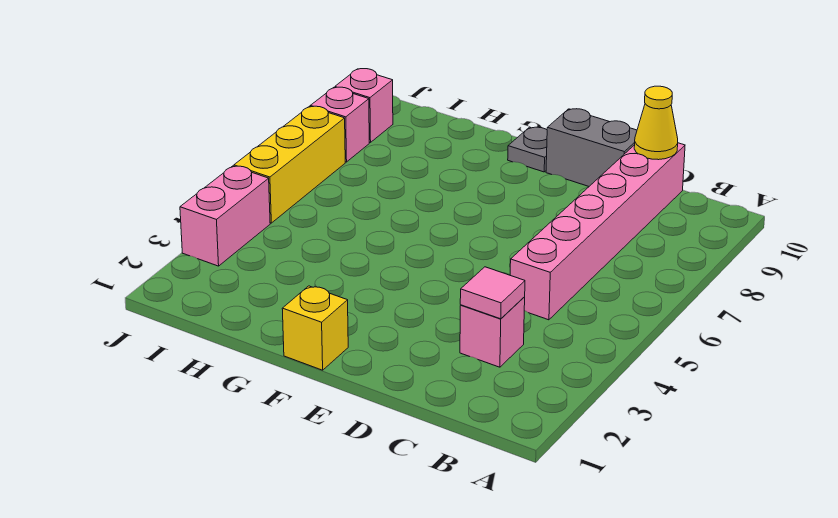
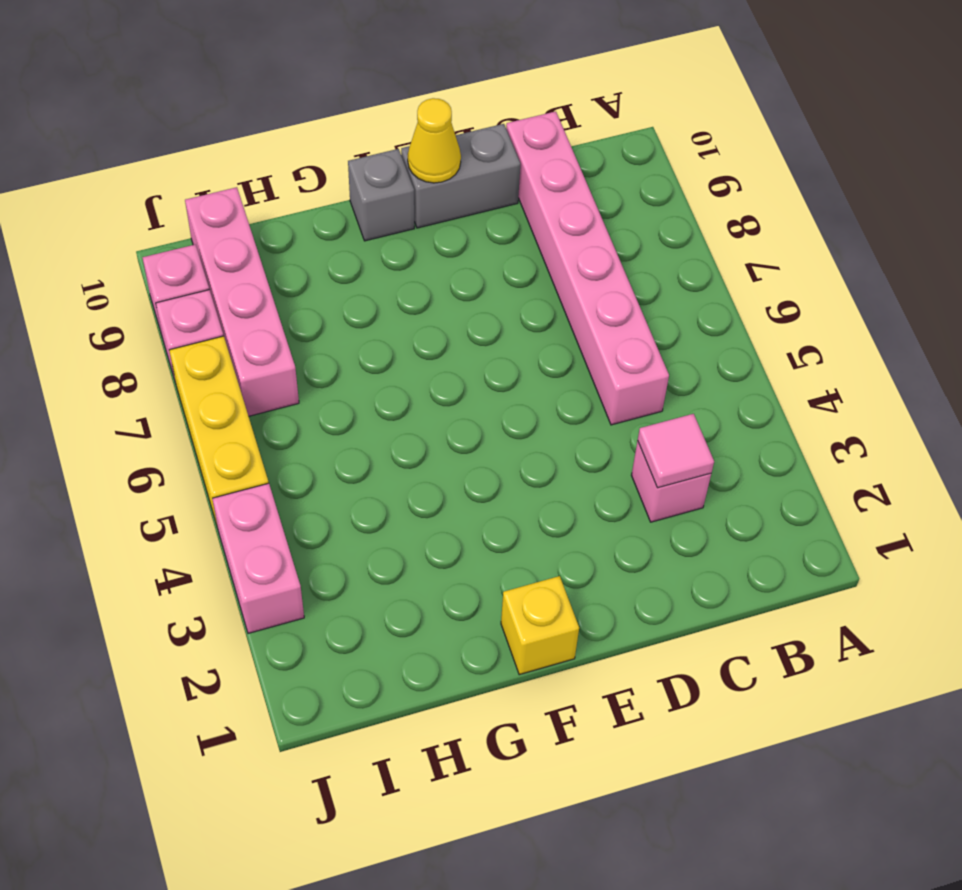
yellow 1x1 cone [634,86,678,160] -> yellow 1x1 cone moved to [408,98,461,183]
grey 1x1 plate [508,127,547,172] -> grey 1x1 brick [348,149,414,241]
none -> pink 1x4 brick [185,187,299,416]

